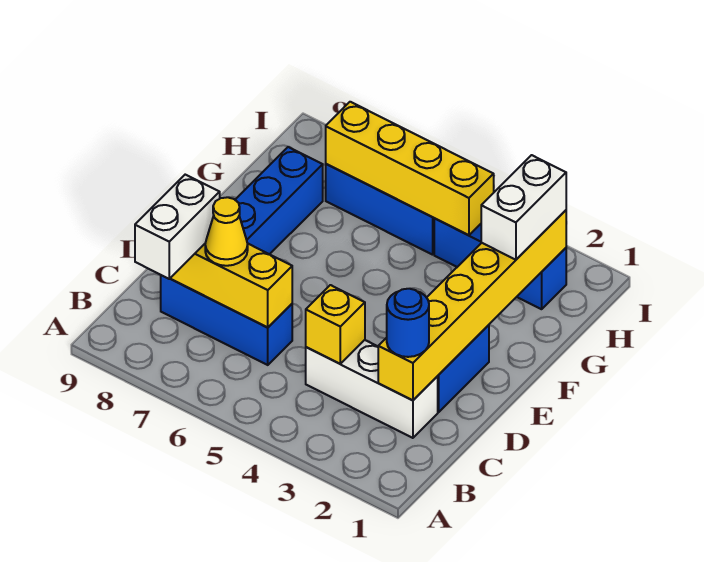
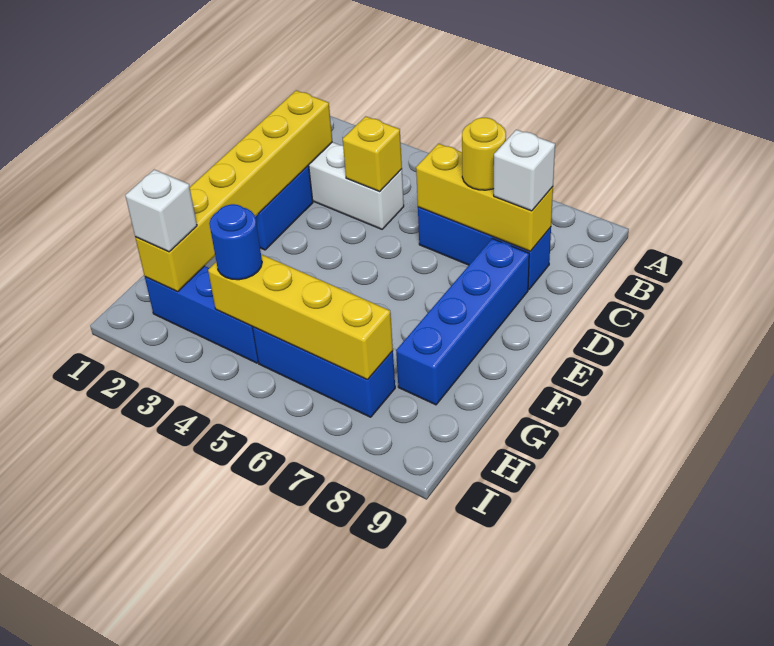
white 1x2 brick [135,175,220,279] -> white 1x1 brick [494,130,555,211]
blue 1x1 round brick [387,289,429,357] -> blue 1x1 round brick moved to [209,204,262,280]
yellow 1x1 cone [205,197,248,266] -> yellow 1x1 round brick [462,118,506,190]
white 1x2 brick [481,155,566,260] -> white 1x1 brick [125,170,197,252]

